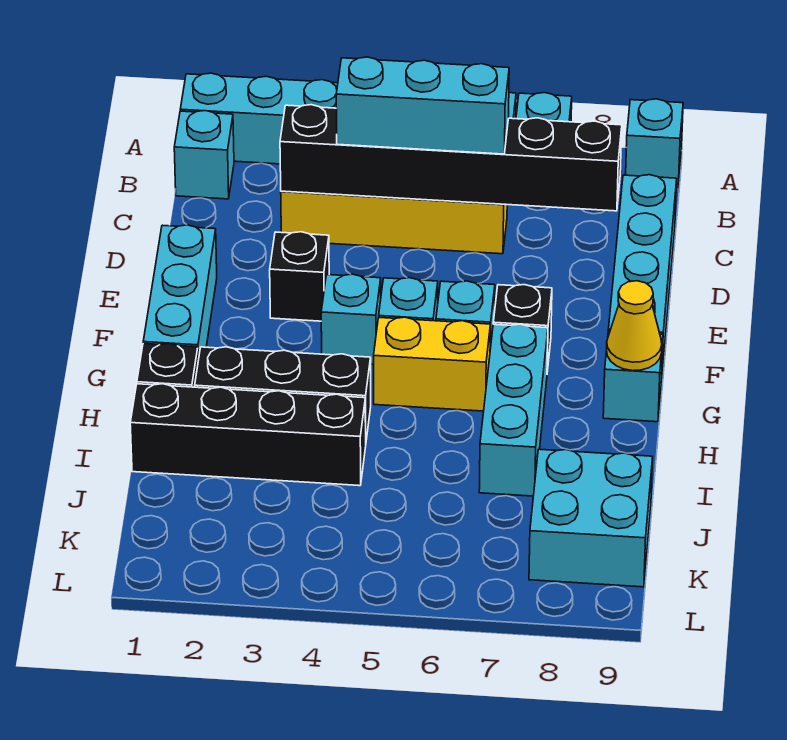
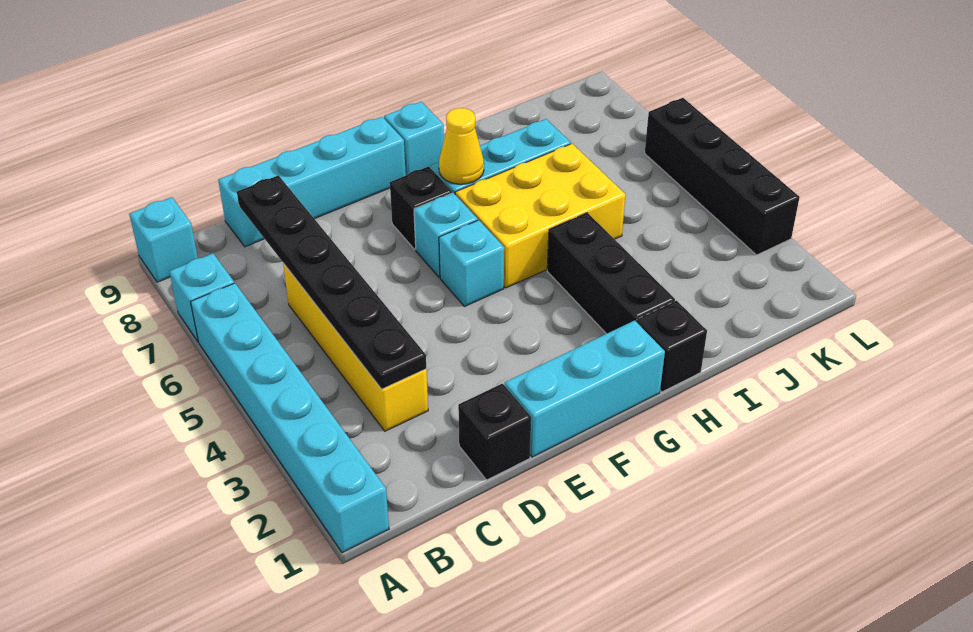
cyan 1x1 brick [174,111,234,199] -> none
black 1x6 brick [280,105,622,211] -> black 1x6 plate [237,175,426,389]
cyan 1x3 brick [336,57,509,154] -> none
black 1x1 brick [270,232,329,321] -> black 1x1 brick moved to [458,384,531,480]
cyan 1x1 brick [321,274,381,364] -> none
yellow 1x2 brick [374,317,490,411] -> yellow 2x3 brick [455,144,626,288]
yellow 1x1 cone [607,281,662,371] -> yellow 1x1 cone moved to [439,108,484,184]
black 1x4 brick [130,384,366,486] -> black 1x4 brick moved to [645,98,800,255]
cyan 2x2 brick [529,449,653,587] -> none

